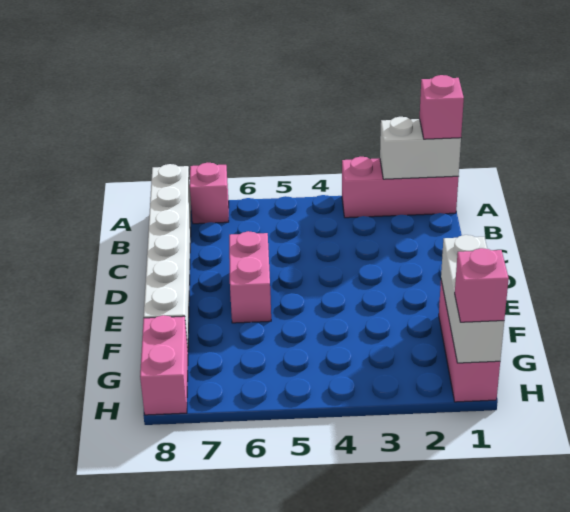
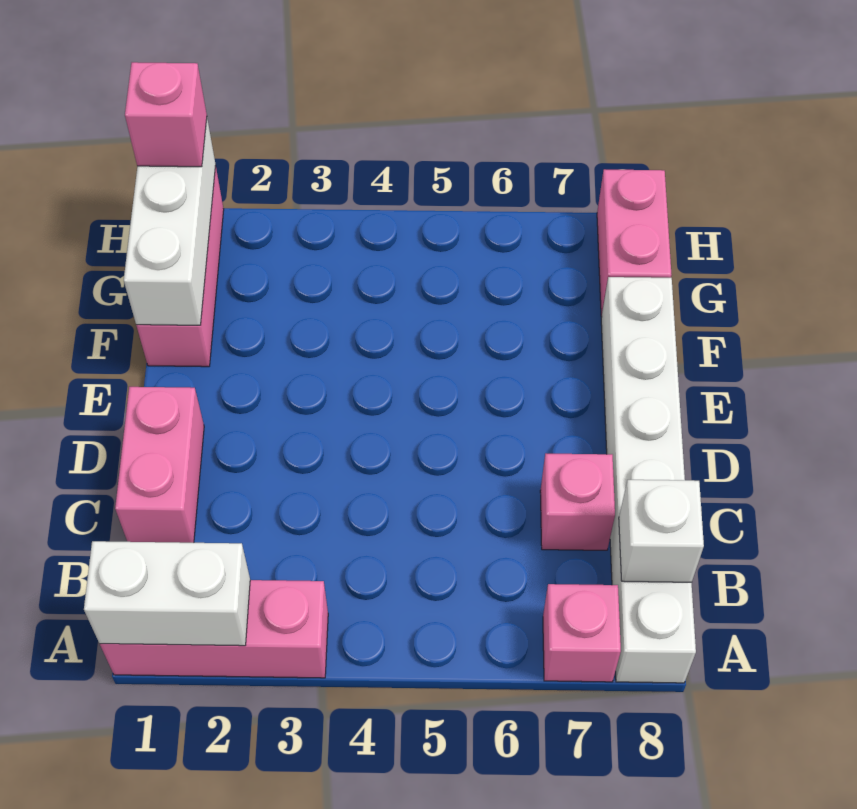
pink 1x1 brick [420,75,464,139] -> pink 1x1 brick moved to [540,453,615,550]
none -> white 1x1 brick [619,480,704,582]
pink 1x2 brick [229,231,271,323] -> pink 1x2 brick moved to [115,387,204,543]

